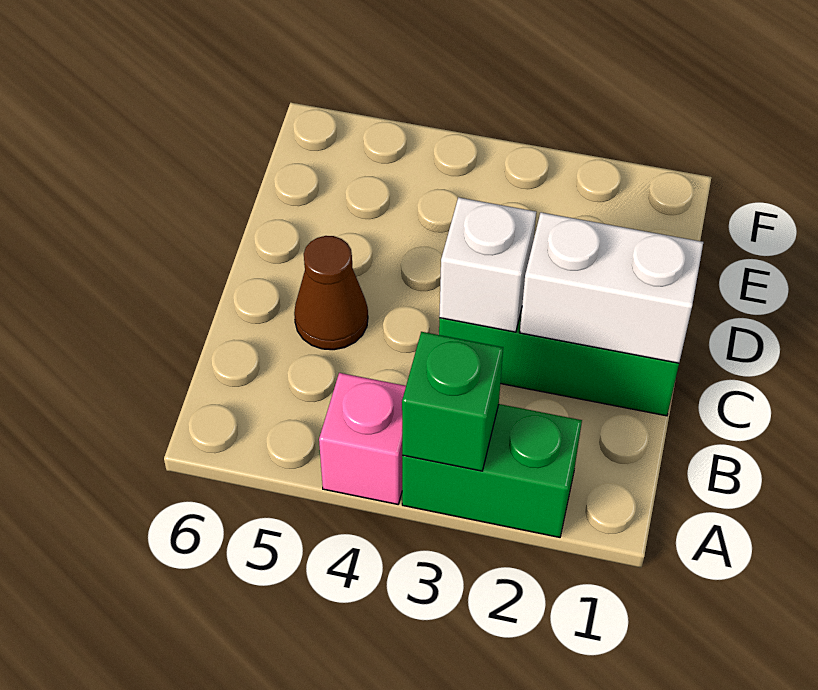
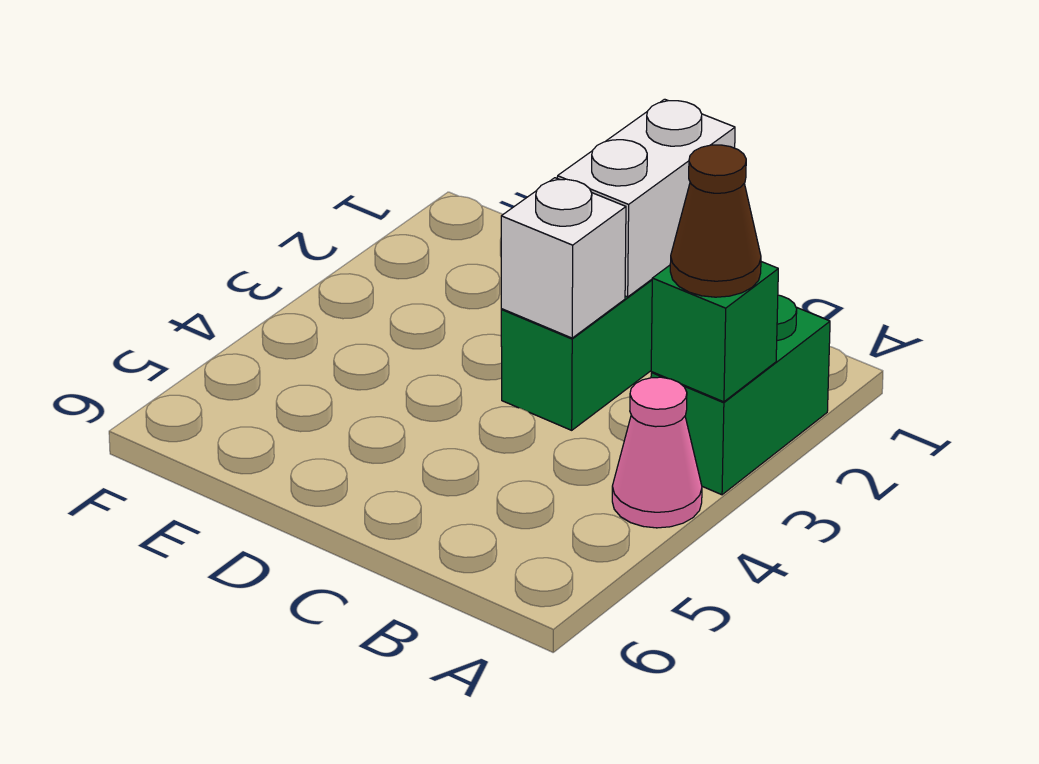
pink 1x1 brick [319,373,406,504] -> pink 1x1 cone [612,377,702,528]
brown 1x1 cone [294,236,368,350] -> brown 1x1 cone moved to [670,145,761,297]

